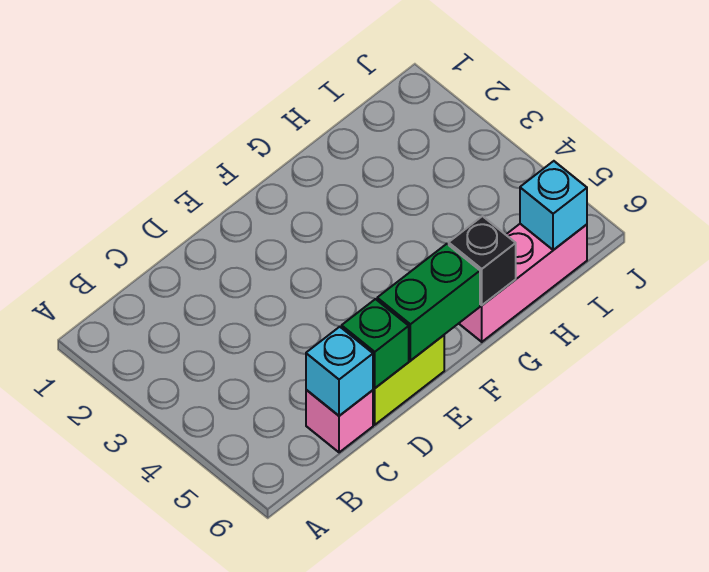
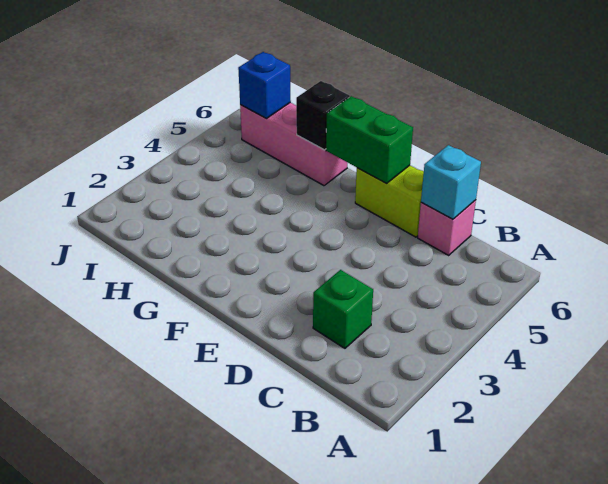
green 1x1 brick [342,299,409,388] -> green 1x1 brick moved to [313,270,373,348]
cyan 1x1 brick [520,161,587,250] -> blue 1x1 brick [238,52,291,118]

